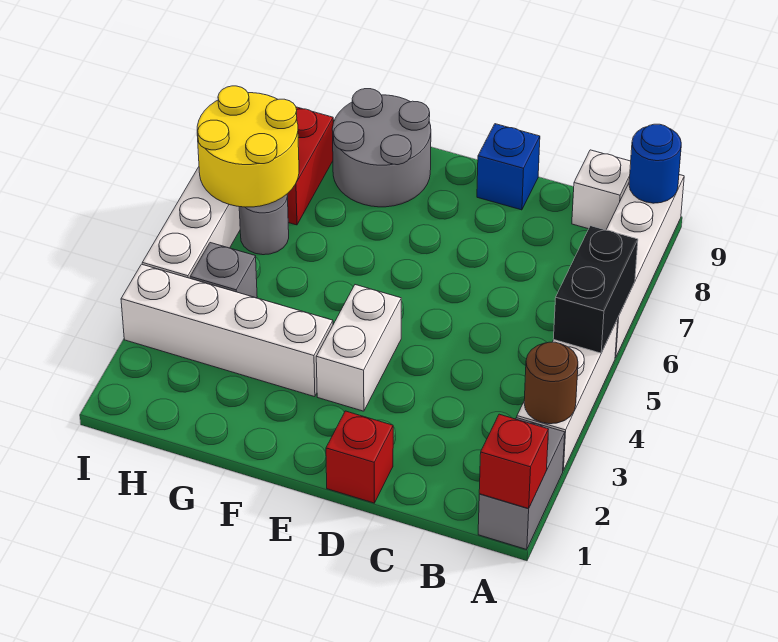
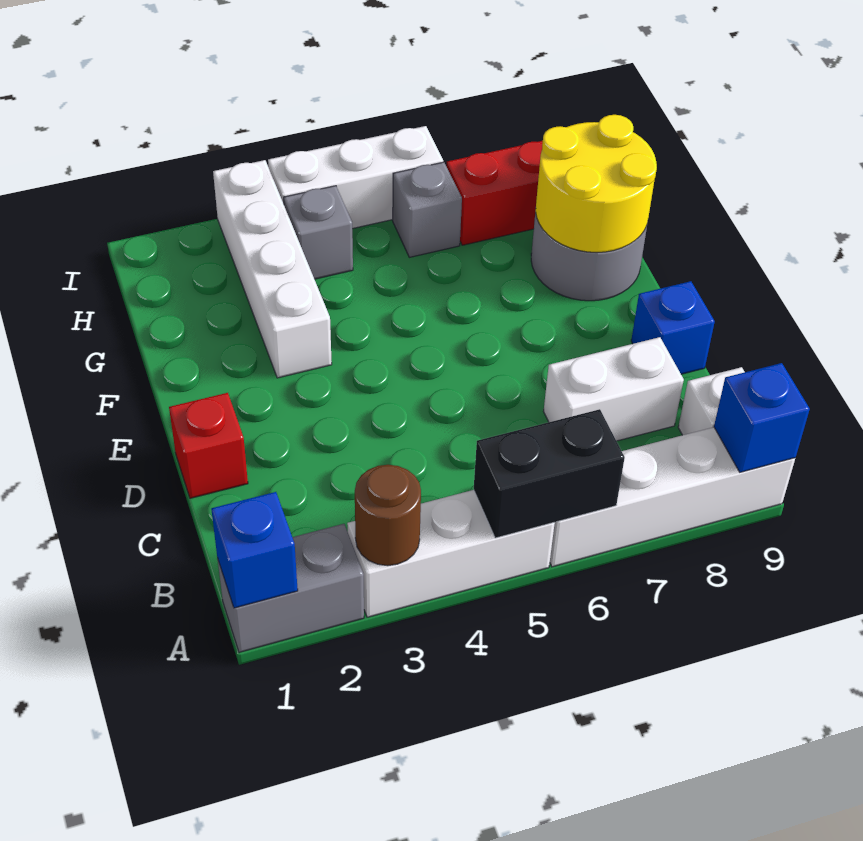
red 1x1 brick [479,414,548,509] -> blue 1x1 brick [211,492,298,608]
blue 1x1 round brick [629,124,681,203] -> blue 1x1 brick [714,363,810,472]
white 1x2 brick [316,285,401,411] -> white 1x2 brick moved to [544,337,684,441]
grey 1x1 round brick [239,194,289,255] -> grey 1x1 brick [393,162,462,257]
yellow 2x2 round brick [197,86,299,207] -> yellow 2x2 round brick moved to [536,115,657,252]

